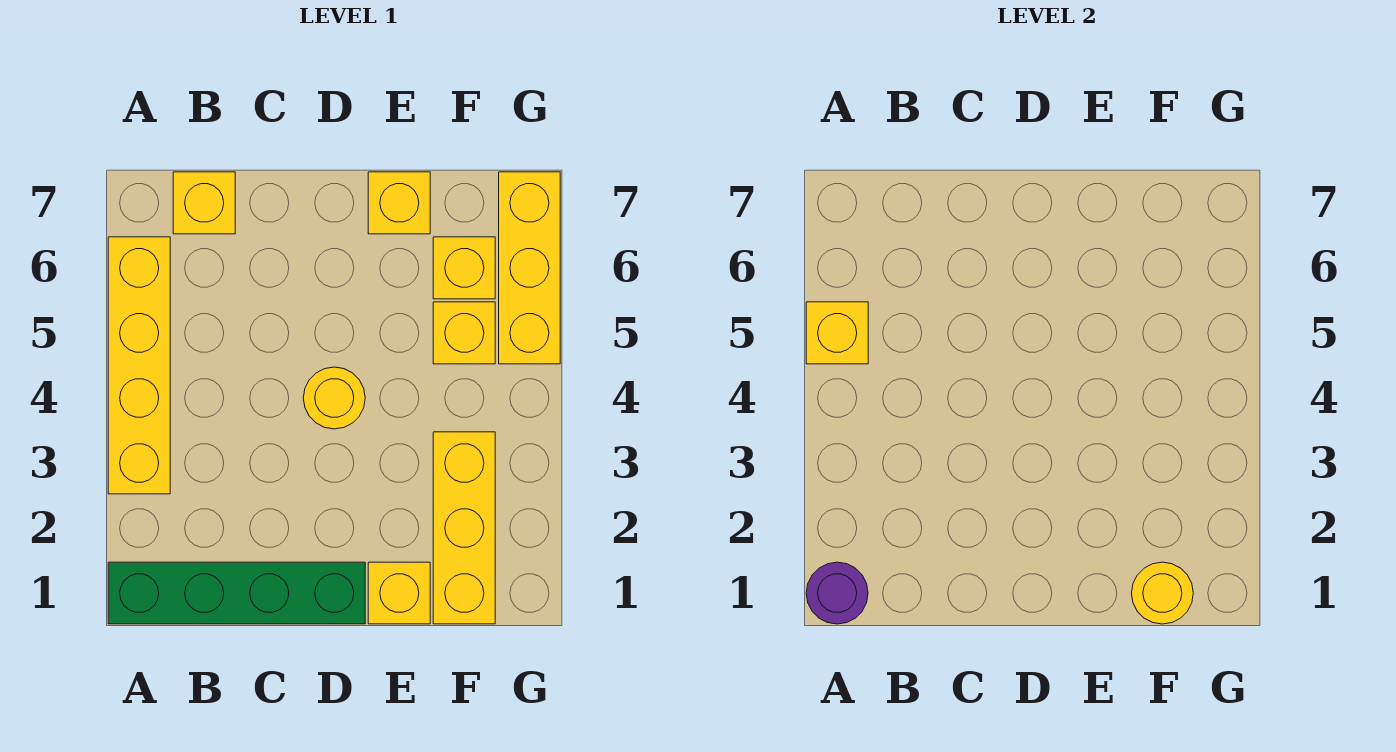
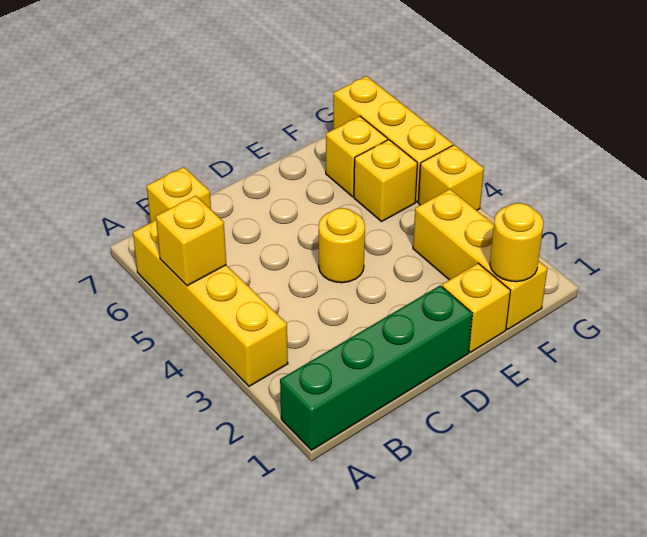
purple 1x1 round brick [806,562,868,624] -> none
yellow 1x1 brick [368,172,430,234] -> yellow 1x1 brick moved to [418,145,484,210]

